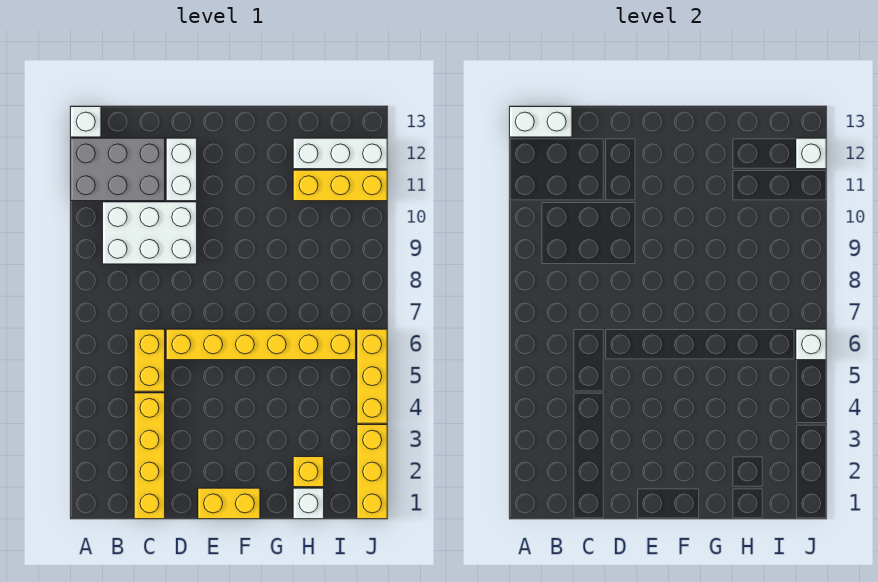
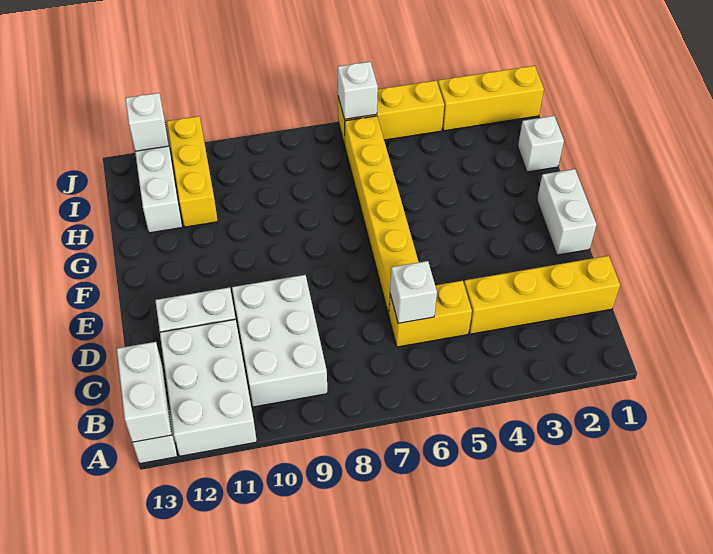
grey 2x3 brick [71,138,165,201] -> white 2x3 brick [160,319,257,456]
none -> white 1x1 brick [390,261,437,323]
yellow 1x2 brick [198,488,260,519] -> white 1x2 brick [537,169,597,255]
yellow 1x1 brick [293,457,324,487] -> none

